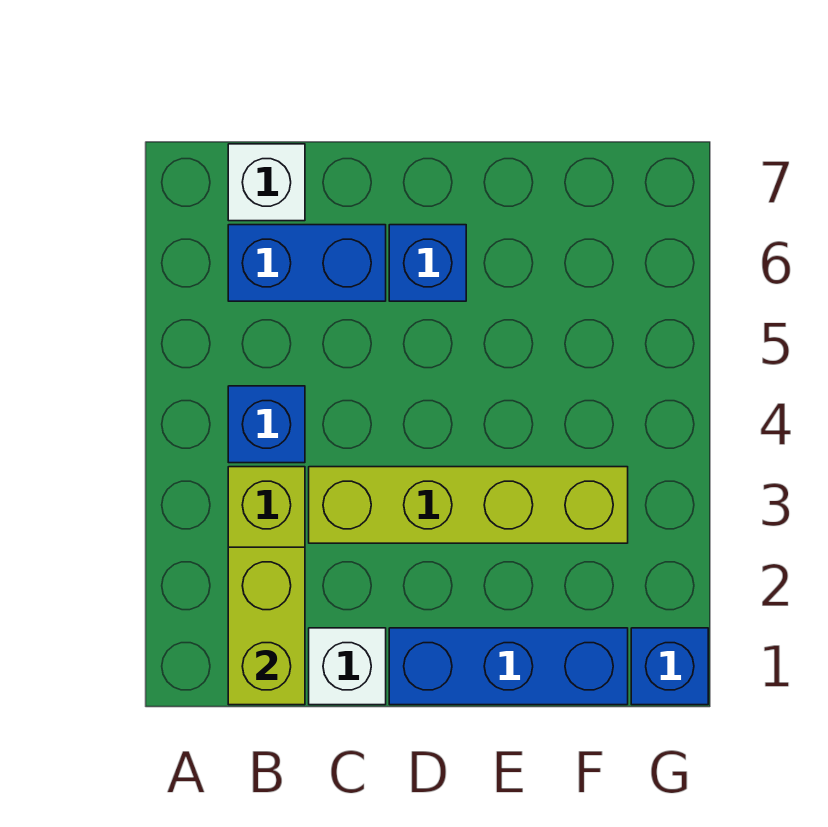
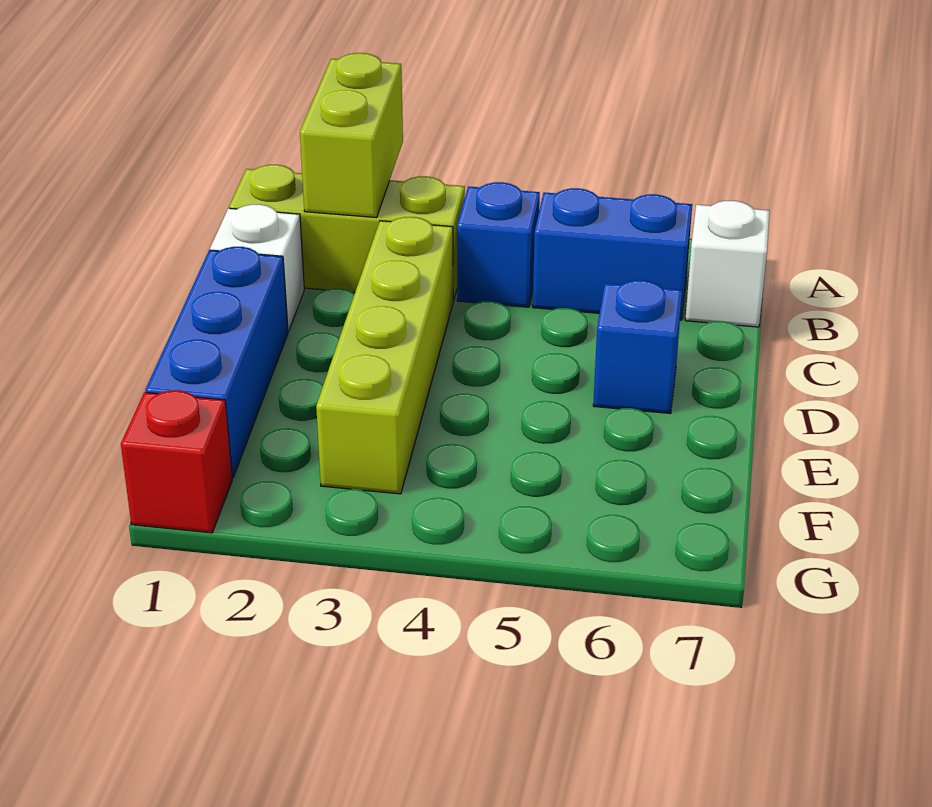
lime 1x2 brick [228,547,305,705] -> lime 1x2 brick turned to [300,53,403,218]
blue 1x2 brick [228,225,386,301] -> blue 1x2 brick turned to [533,188,692,320]
blue 1x1 brick [631,628,708,705] -> red 1x1 brick [121,390,232,533]

